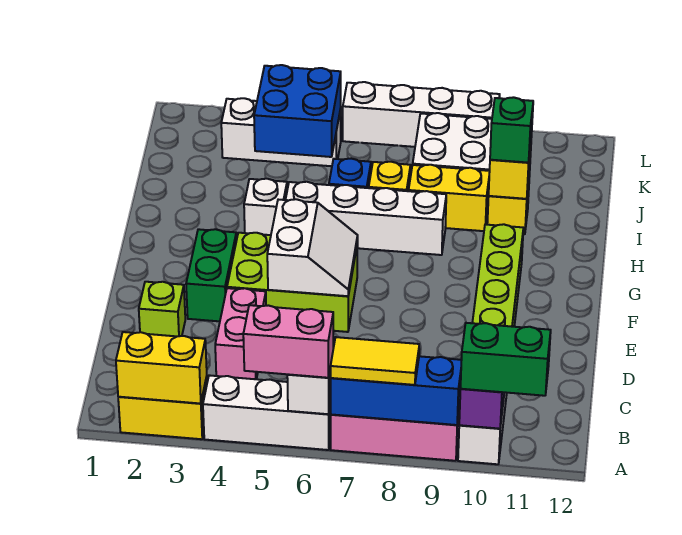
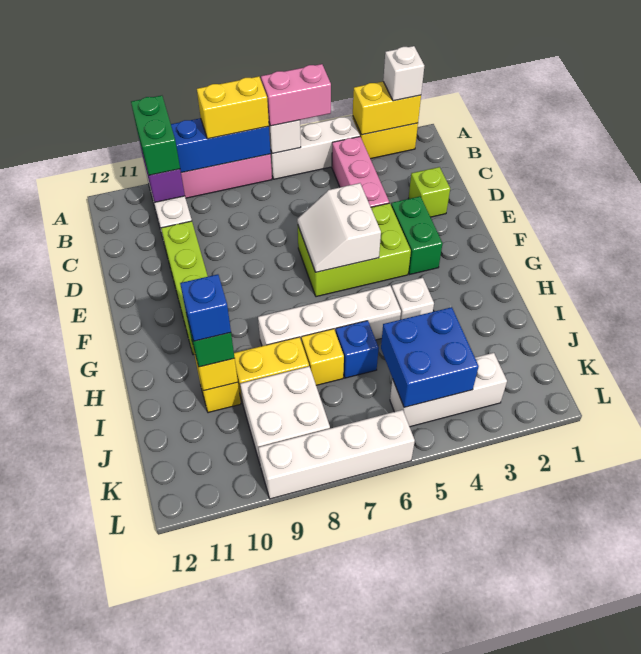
none -> white 1x1 brick [383,46,424,101]
yellow 1x2 tile [330,337,419,385] -> yellow 1x2 brick [197,76,269,139]
green 1x2 brick [461,323,551,396] -> green 1x2 brick turned to [131,96,180,175]
pink 1x2 brick [215,288,266,379] -> pink 1x3 brick [332,137,389,207]
none -> blue 1x1 brick [180,274,231,341]

